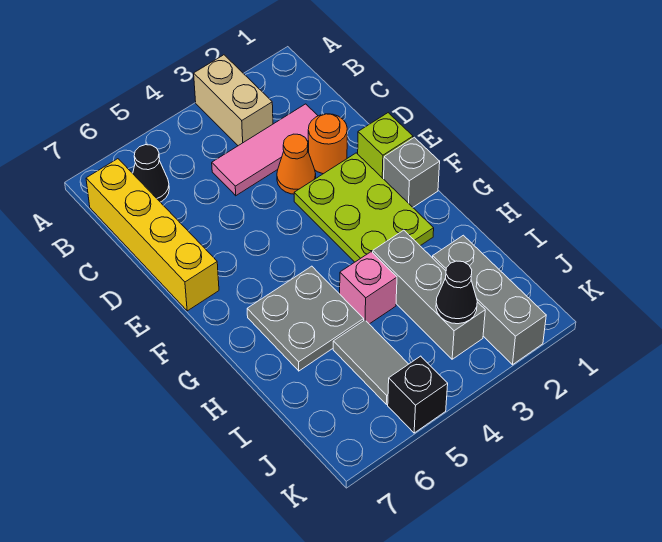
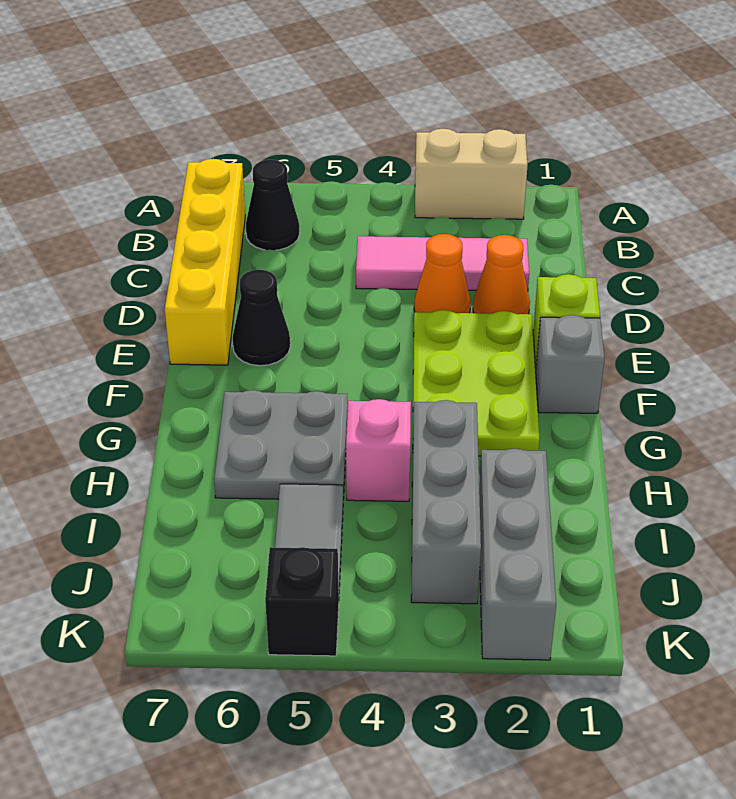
tan 1x2 brick [194,55,273,146] -> tan 1x2 brick turned to [415,129,528,219]
orange 1x1 round brick [308,114,347,174] -> orange 1x1 cone [473,235,530,314]
black 1x1 cone [436,261,477,324] -> black 1x1 cone moved to [233,270,290,366]

